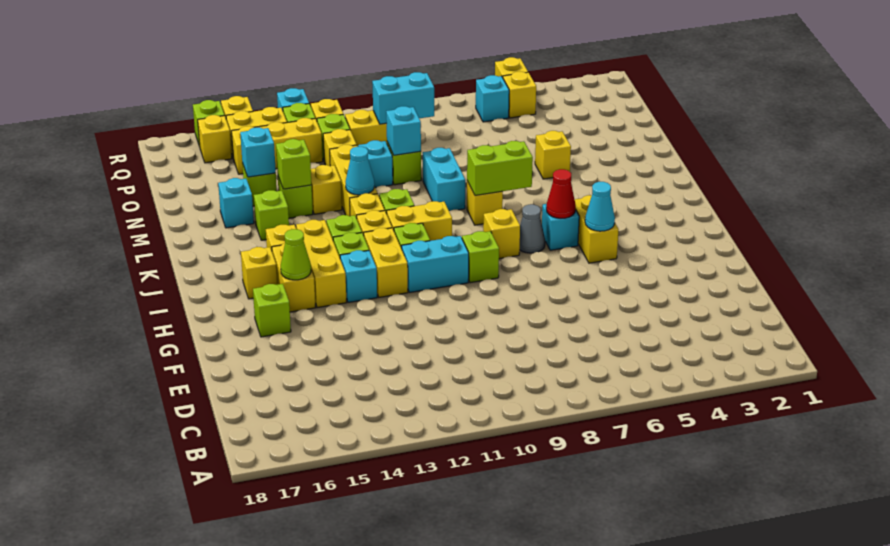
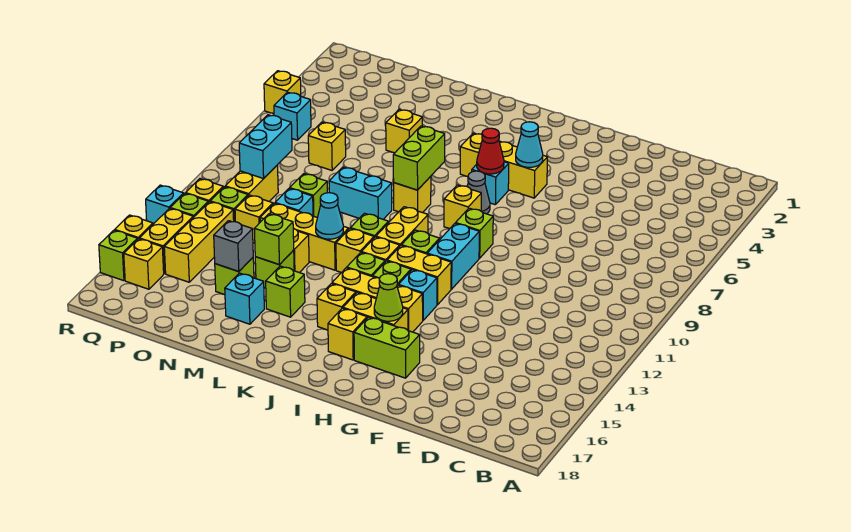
lime 1x1 brick [253,284,291,337] -> lime 1x2 brick [354,317,420,378]
yellow 1x2 brick [575,195,619,263] -> yellow 1x3 brick [460,133,548,198]
cyan 1x1 brick [386,106,421,155] -> none
cyan 1x1 brick [240,127,276,177] -> grey 1x1 brick [214,221,253,272]
yellow 1x1 brick [503,72,536,118] -> yellow 1x1 brick moved to [308,122,346,170]

